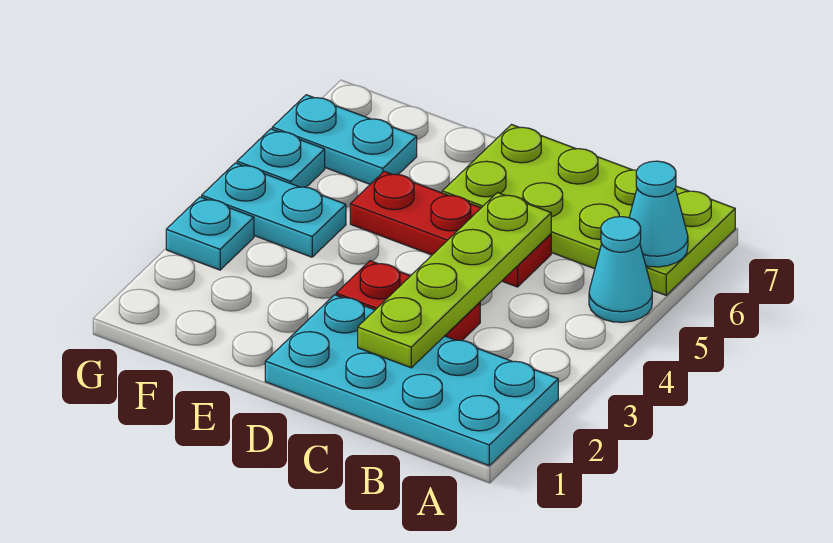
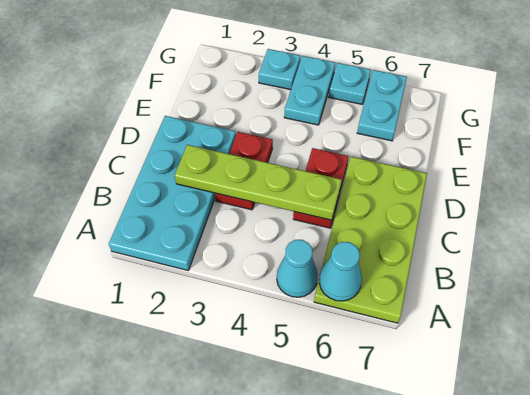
red 1x3 plate [350,171,551,287] -> red 1x2 plate [293,148,349,228]

